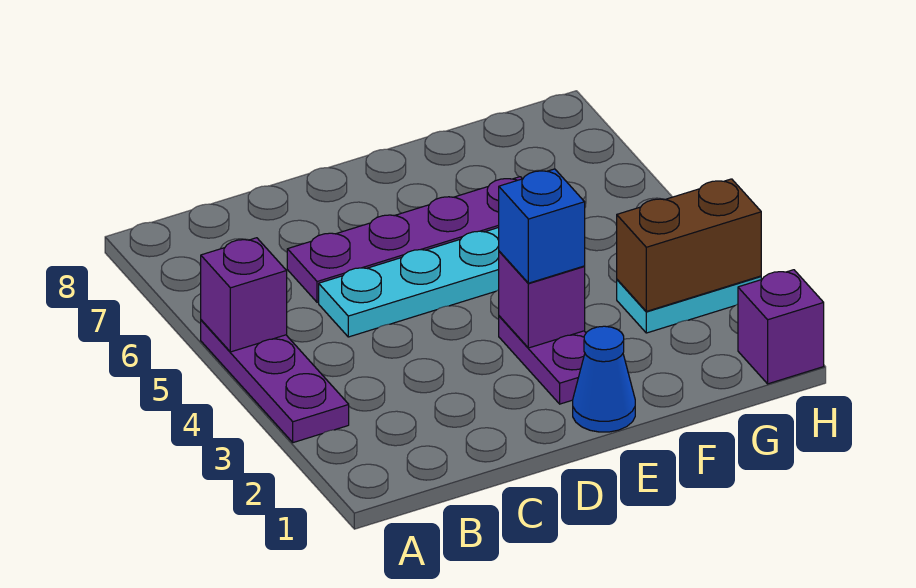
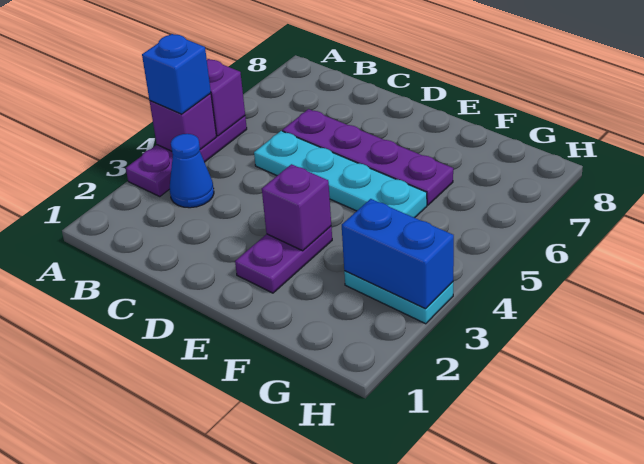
blue 1x1 cone [573,326,635,432] -> blue 1x1 cone moved to [170,134,214,208]
blue 1x1 brick [499,169,585,283] -> blue 1x1 brick moved to [142,34,211,114]
brown 1x2 brick [617,179,761,311] -> blue 1x2 brick [342,199,454,309]
purple 1x1 brick [738,270,824,384] -> purple 1x1 brick moved to [150,93,217,151]

